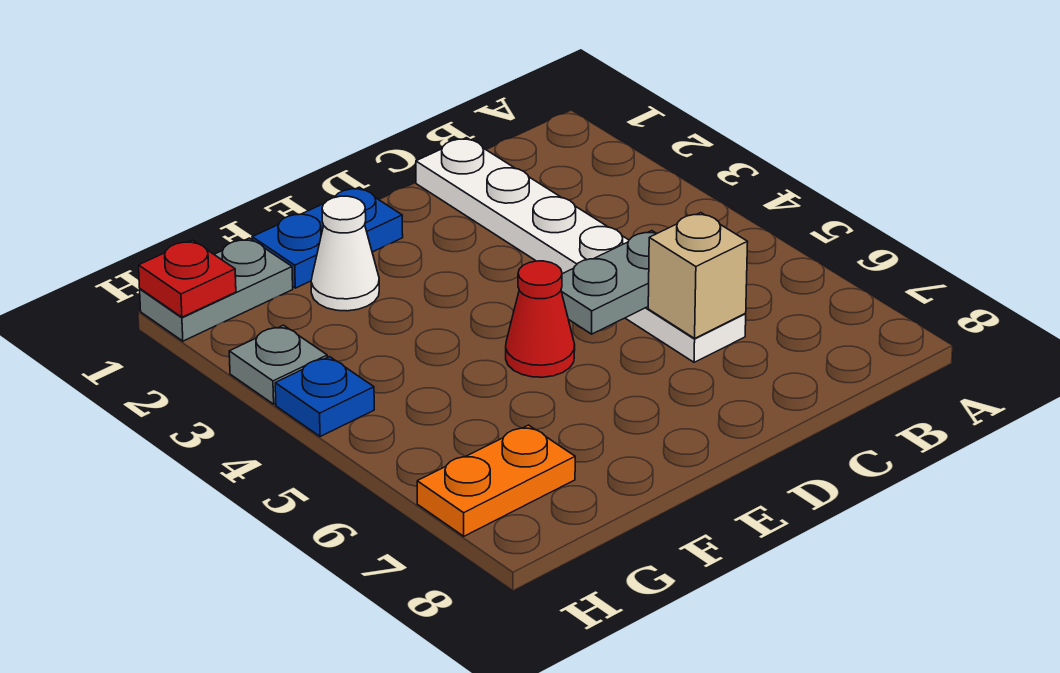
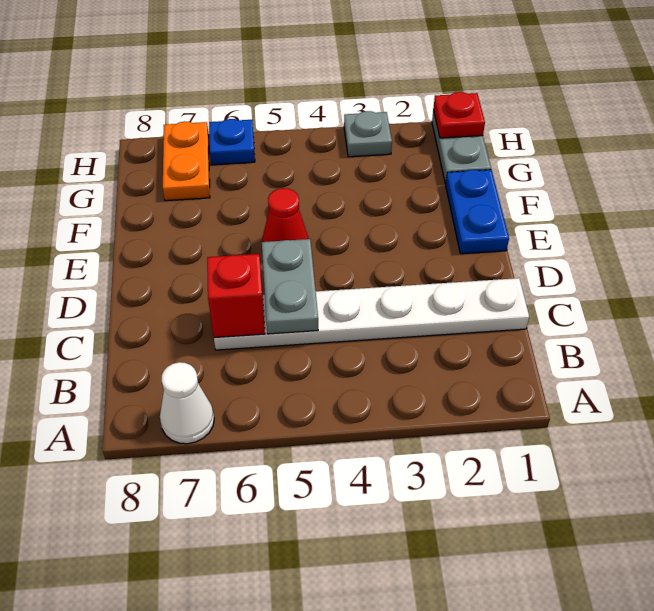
tan 1x1 brick [648,213,748,338] -> red 1x1 brick [207,254,265,338]
white 1x1 cone [311,196,379,311] -> white 1x1 cone moved to [160,362,214,444]
blue 1x1 plate [275,357,374,437] -> blue 1x1 plate moved to [209,119,255,165]

